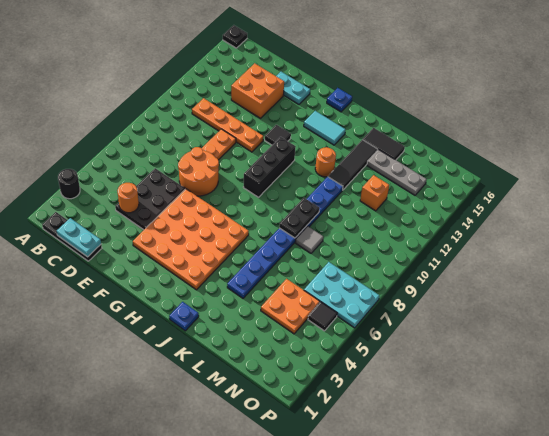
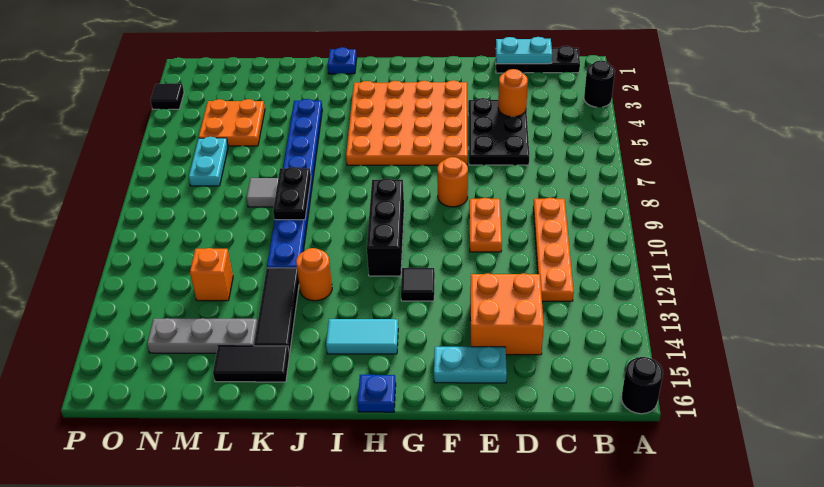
black 1x1 plate [223,25,247,48] -> black 1x1 round brick [621,357,663,414]
orange 1x4 plate [192,98,264,152] -> orange 1x4 plate turned to [533,198,574,301]
orange 2x2 round brick [178,147,219,196] -> orange 1x1 round brick [437,157,468,207]
cyan 2x3 plate [304,262,380,328] -> cyan 1x2 plate [189,137,228,186]
black 1x1 tile [308,302,337,331] -> black 1x1 tile moved to [150,84,184,109]

